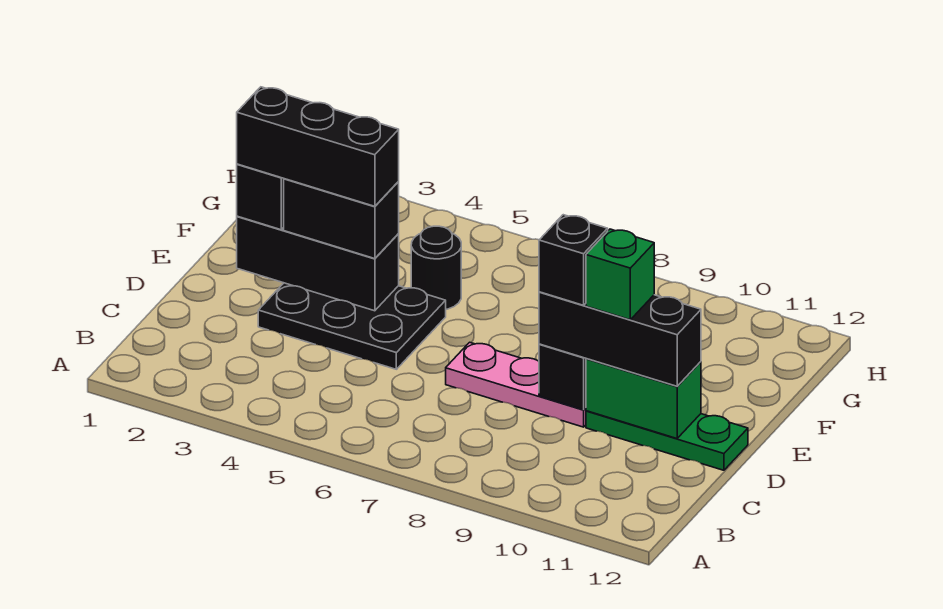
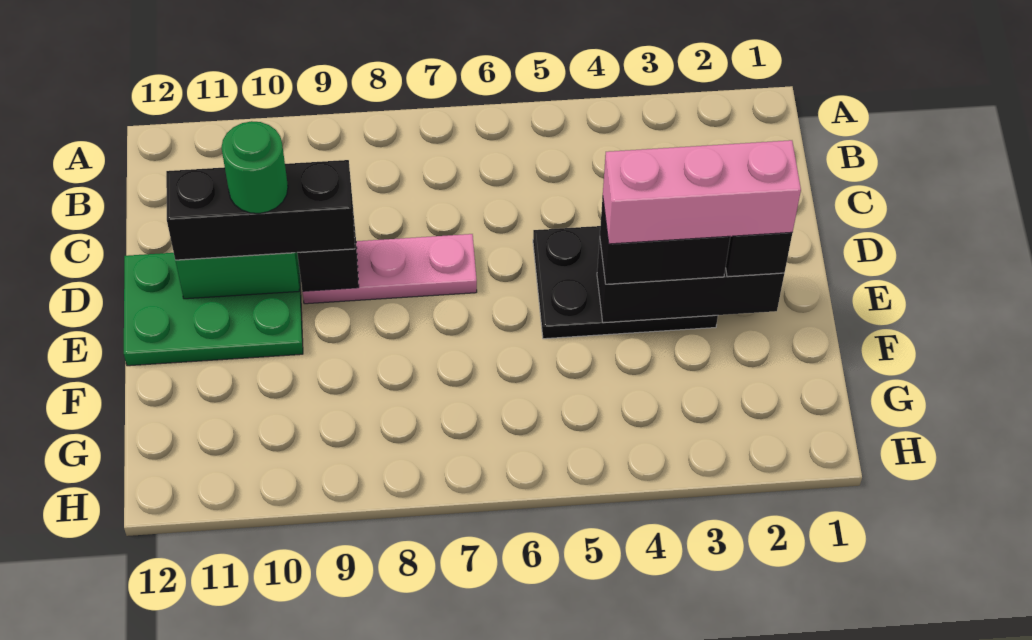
black 1x1 brick [539,215,608,305] -> none
green 1x3 plate [586,411,748,470] -> green 2x3 plate [124,253,303,366]
green 1x1 brick [586,229,654,320] -> green 1x1 round brick [221,121,288,213]
black 1x3 brick [237,87,399,206] -> pink 1x3 brick [603,140,801,244]
black 1x1 round brick [411,226,461,309] -> none

